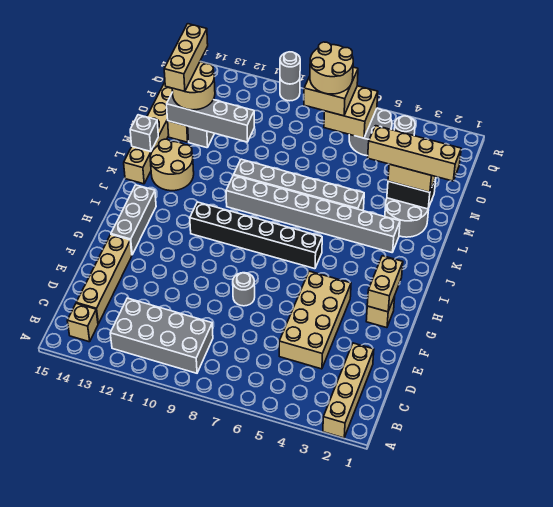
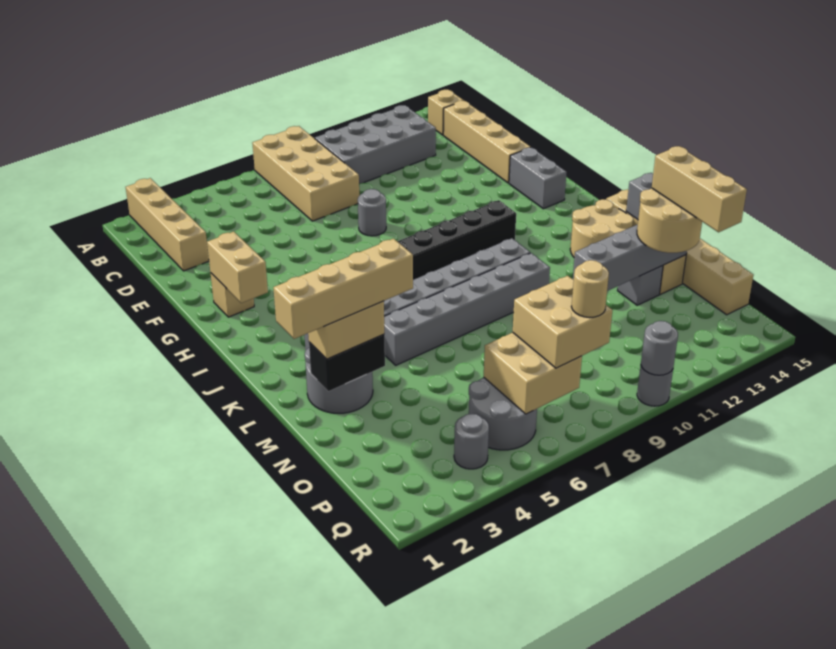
tan 2x4 brick [279,271,351,369] -> tan 2x4 brick moved to [252,126,359,221]
grey 1x3 brick [111,185,156,254] -> grey 1x2 brick [509,147,567,209]
tan 2x2 round brick [310,42,353,94] -> tan 1x1 round brick [571,260,609,318]

